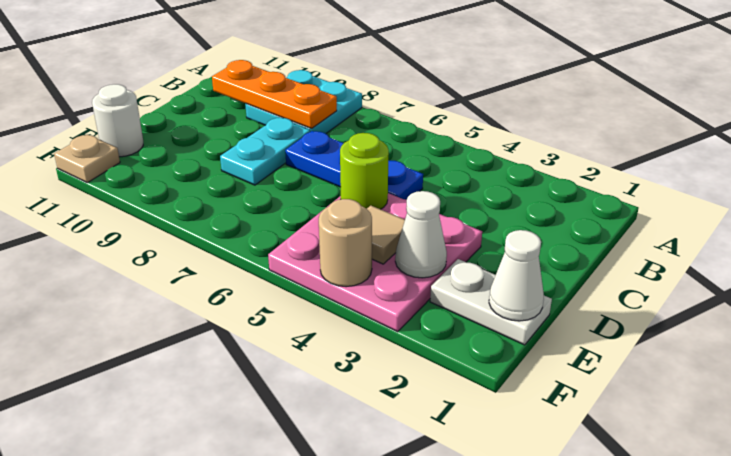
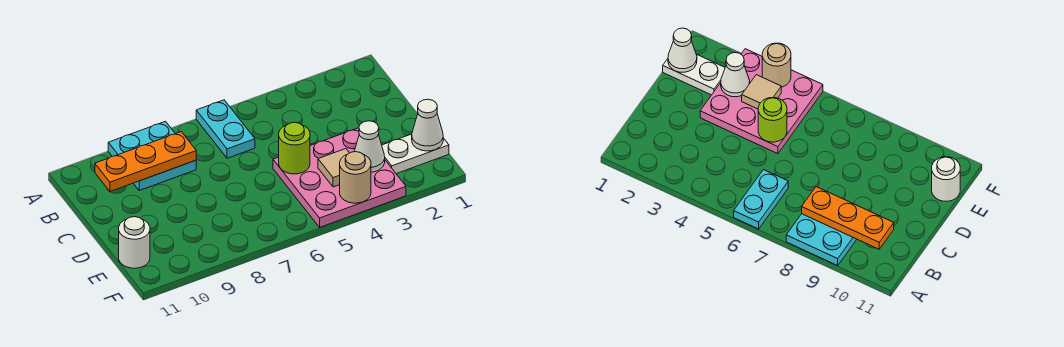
blue 1x3 plate [285,131,423,200] -> none
cyan 1x2 plate [220,117,310,185] -> cyan 1x2 plate moved to [196,100,255,158]
tan 1x1 plate [54,134,120,183] -> none

